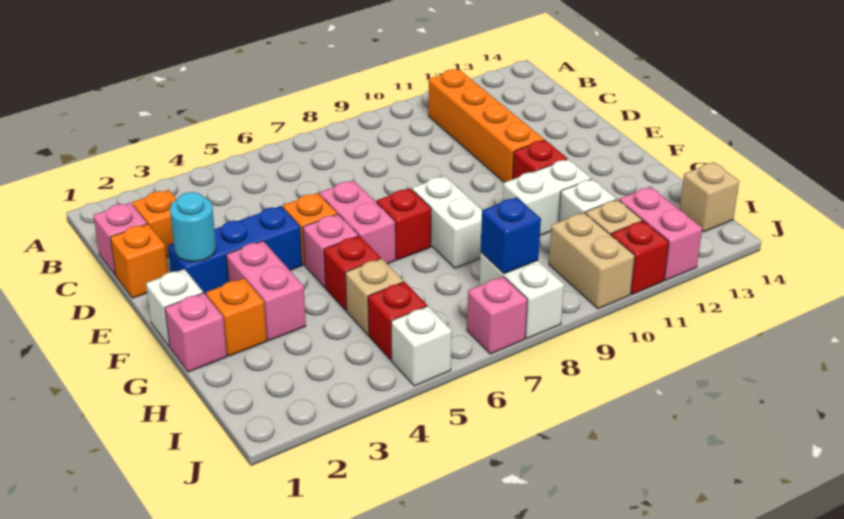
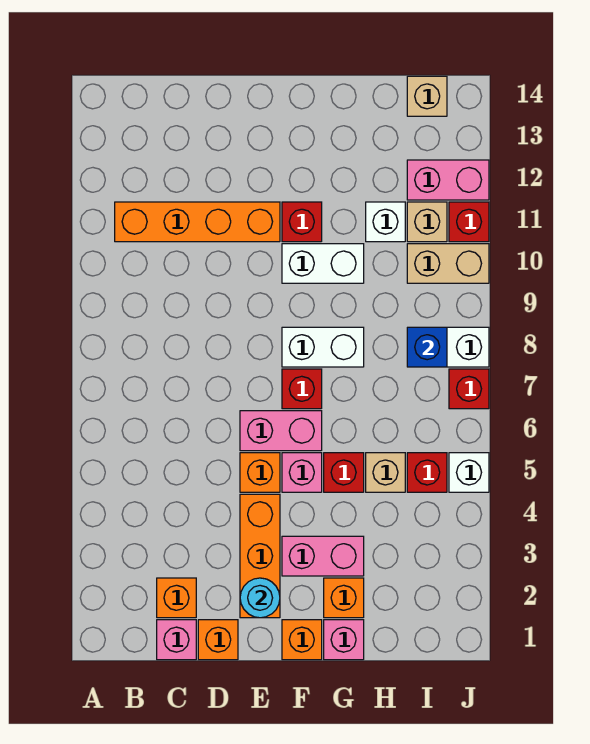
blue 1x3 brick [168,206,302,295] -> orange 1x3 brick [240,494,280,618]
white 1x1 brick [146,269,203,346] -> orange 1x1 brick [282,620,322,660]
white 1x2 brick [503,159,591,235] -> white 1x2 brick turned to [282,244,364,283]
pink 1x1 brick [467,276,528,354] -> red 1x1 brick [449,369,489,409]

